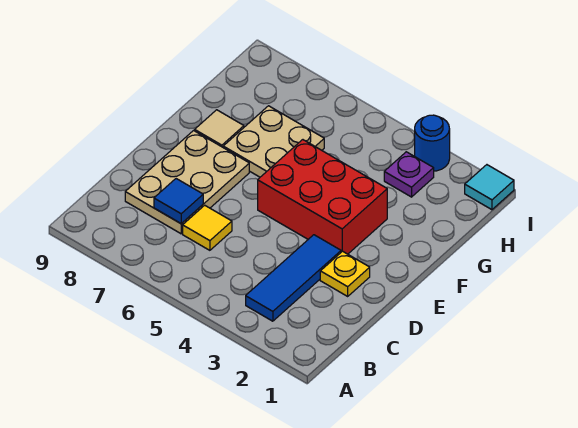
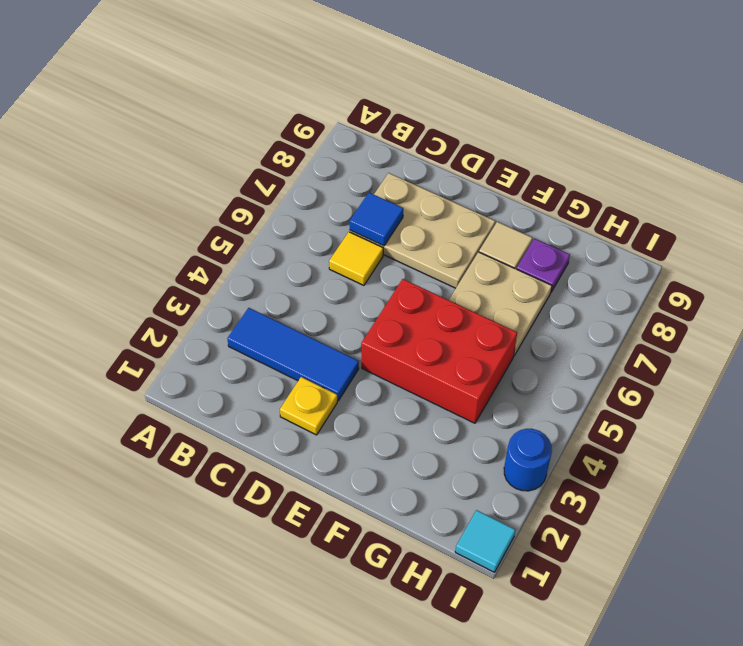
red 2x3 brick [258,140,387,254] -> red 2x3 brick turned to [361,279,517,423]
purple 1x1 plate [384,152,434,197] -> purple 1x1 plate moved to [517,239,570,292]

